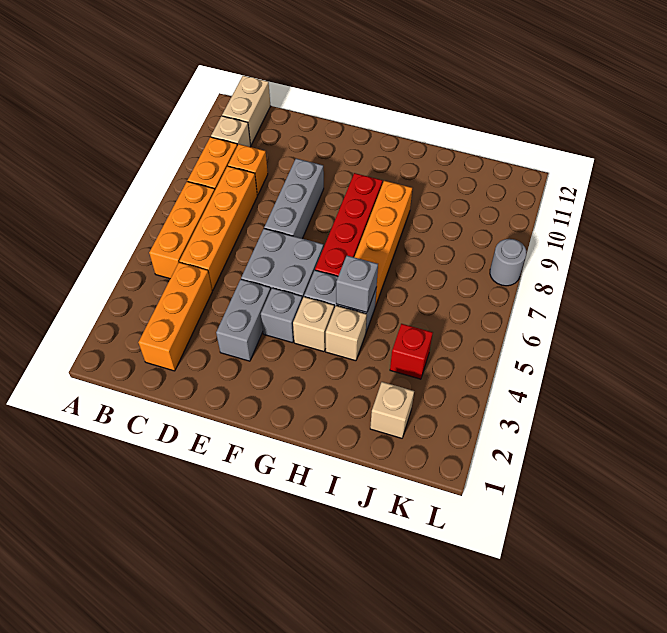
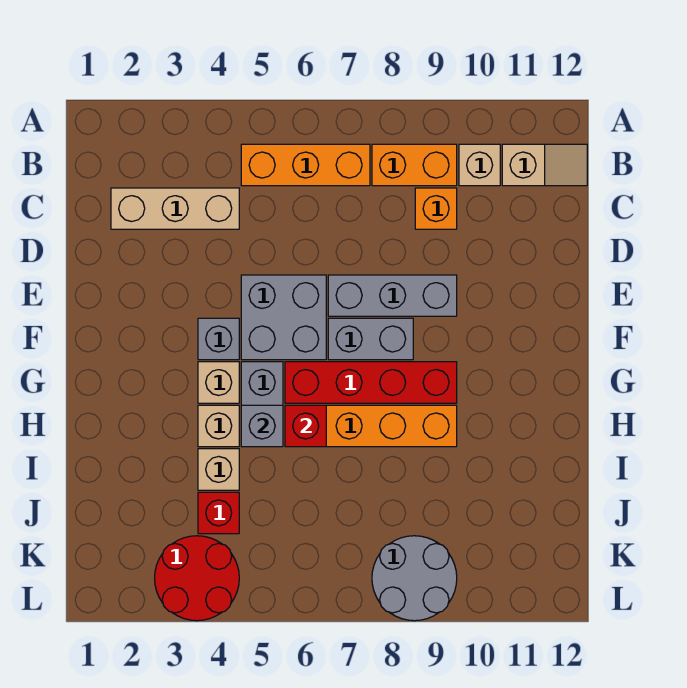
tan 1x2 brick [222,76,270,145] -> tan 1x2 slope [502,144,587,186]
orange 1x3 brick [138,262,212,371] -> tan 1x3 brick [111,188,239,229]
orange 1x4 brick [180,166,257,291] -> none
grey 1x2 brick [216,279,271,361] -> grey 1x2 brick moved to [328,318,413,360]
none -> red 1x1 brick [285,405,326,447]
tan 1x1 brick [370,382,414,438] -> tan 1x1 brick moved to [198,449,239,490]
none -> red 2x2 round brick [155,536,239,621]
grey 1x1 round brick [490,239,527,286] -> grey 2x2 round brick [372,536,457,621]

